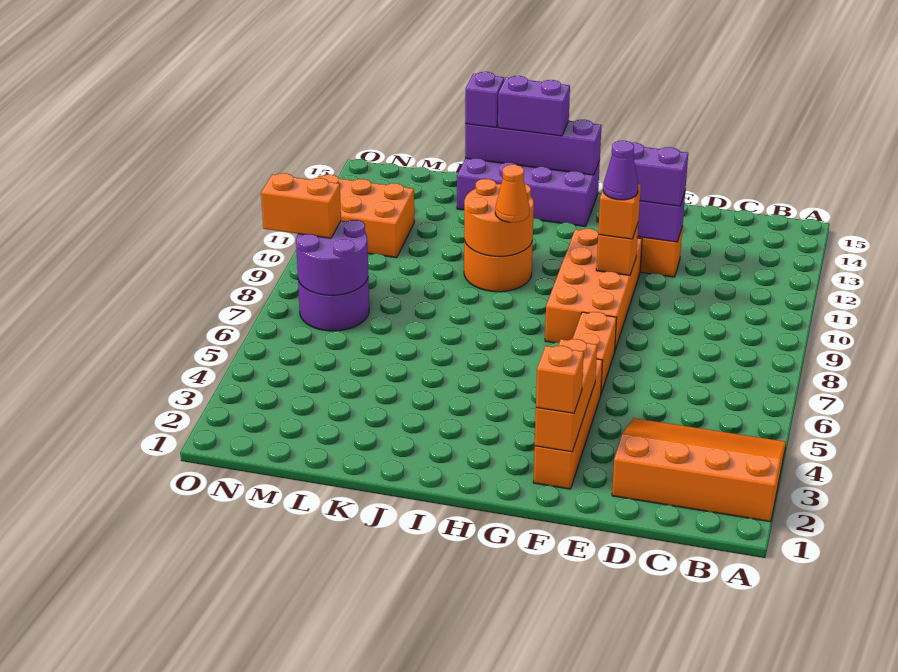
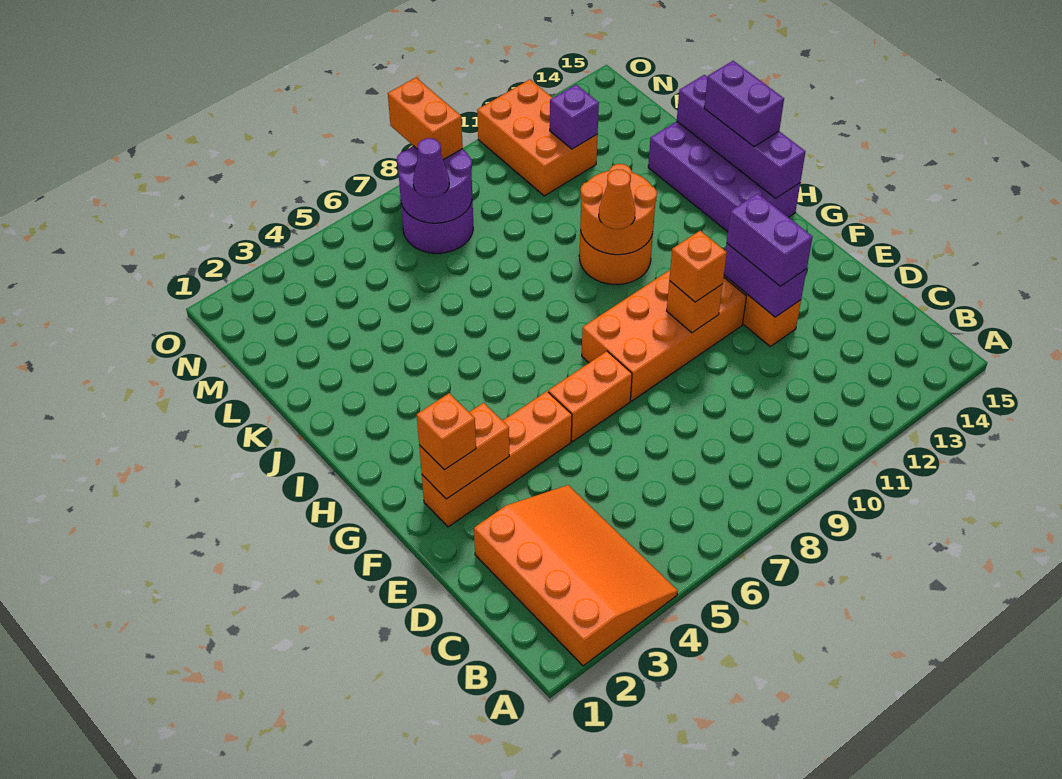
orange 1x3 brick [535,339,597,452] -> orange 1x2 brick [419,403,509,499]
purple 1x1 cone [603,141,638,200] -> purple 1x1 cone moved to [413,138,449,197]
purple 1x1 brick [465,72,504,127] -> purple 1x1 brick moved to [550,85,599,149]

